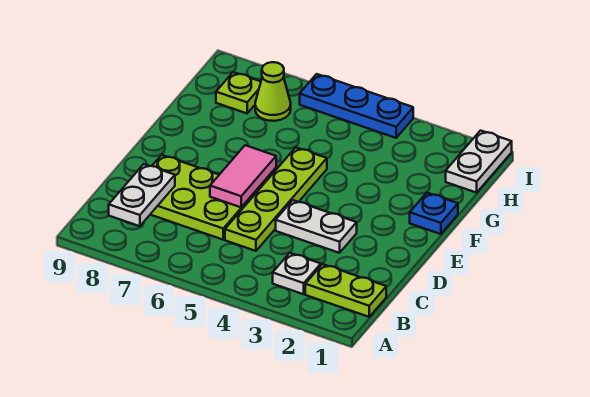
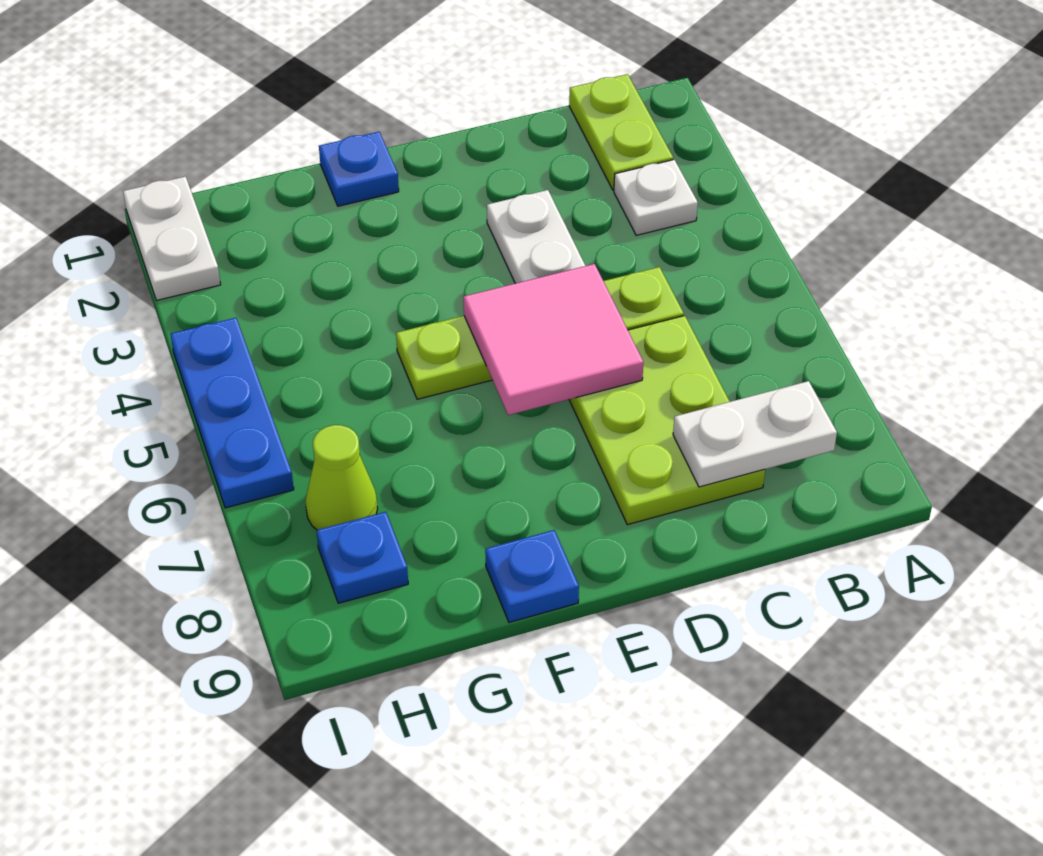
pink 1x2 tile [210,145,276,207] -> pink 2x2 tile [463,264,643,415]
none -> blue 1x1 plate [485,530,579,622]
white 1x2 plate [446,131,512,193] -> white 1x2 plate turned to [123,177,221,300]
lime 1x1 plate [216,72,261,113] -> blue 1x1 plate [316,512,408,603]

